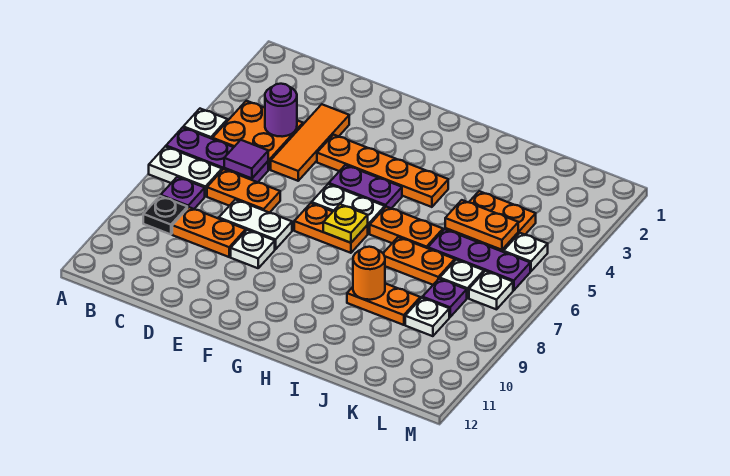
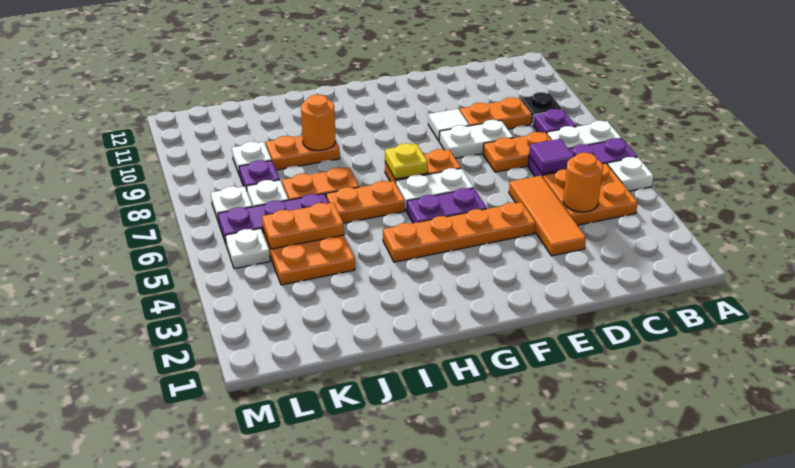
purple 1x1 round brick [265,84,297,137] -> orange 1x1 round brick [563,153,603,212]
white 1x1 plate [231,230,275,268] -> white 1x1 tile [428,109,469,141]

